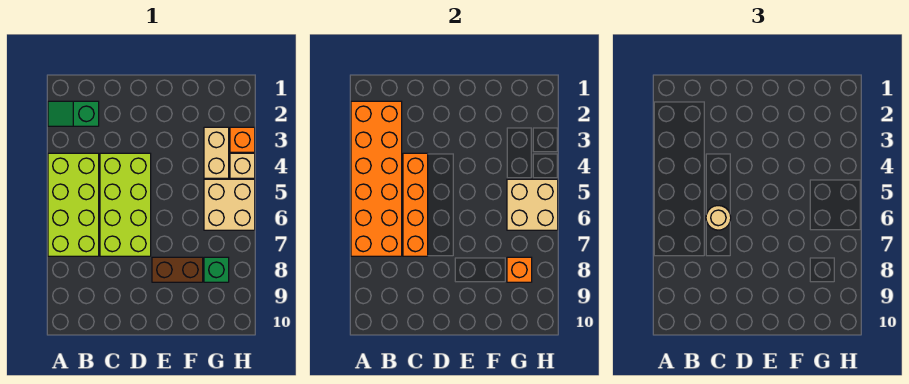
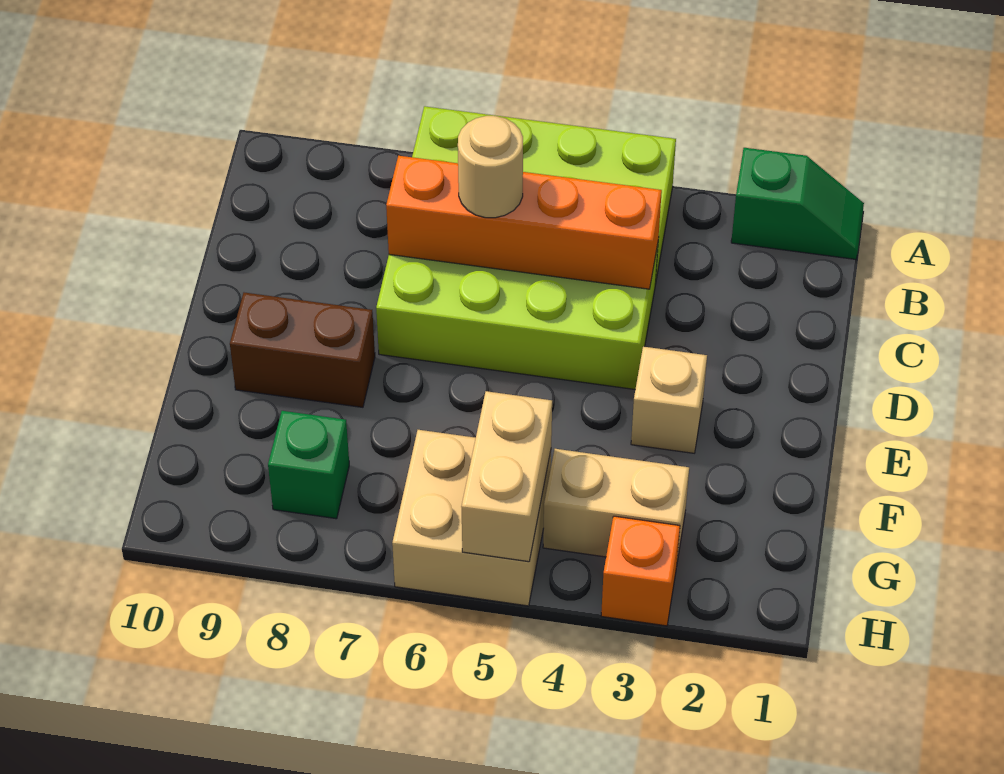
green 1x2 slope [48,101,99,126] -> green 1x2 slope turned to [731,148,864,259]
orange 2x6 brick [351,101,402,256] -> none
brown 1x2 brick [152,257,203,282] -> brown 1x2 brick turned to [230,293,375,407]
tan 2x2 brick [507,179,558,230] -> tan 1x2 brick [461,391,552,562]
orange 1x1 brick [507,257,532,282] -> none
tan 1x1 brick [230,153,255,178] -> tan 1x1 brick moved to [631,347,707,453]

